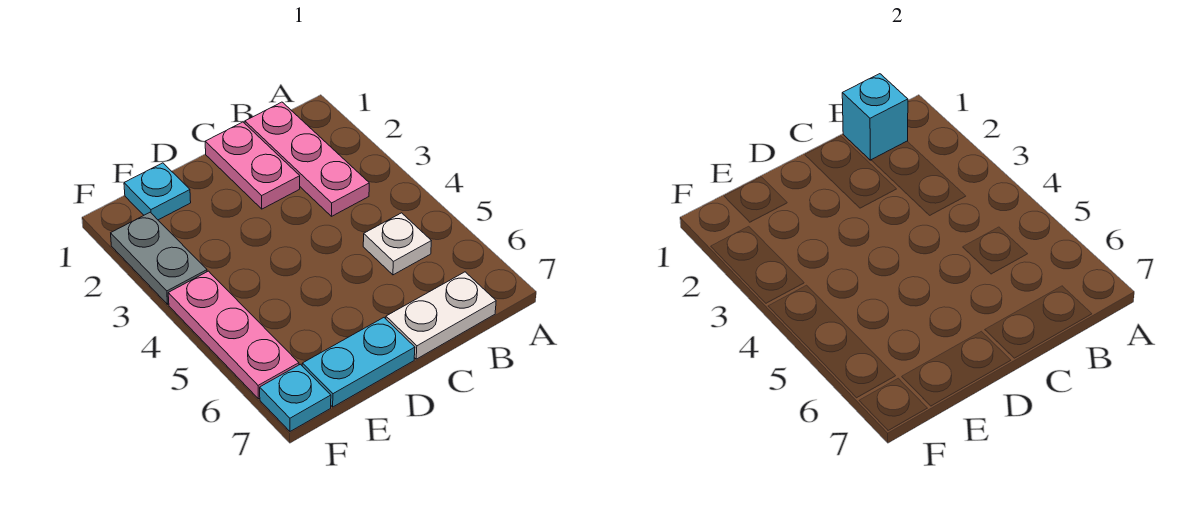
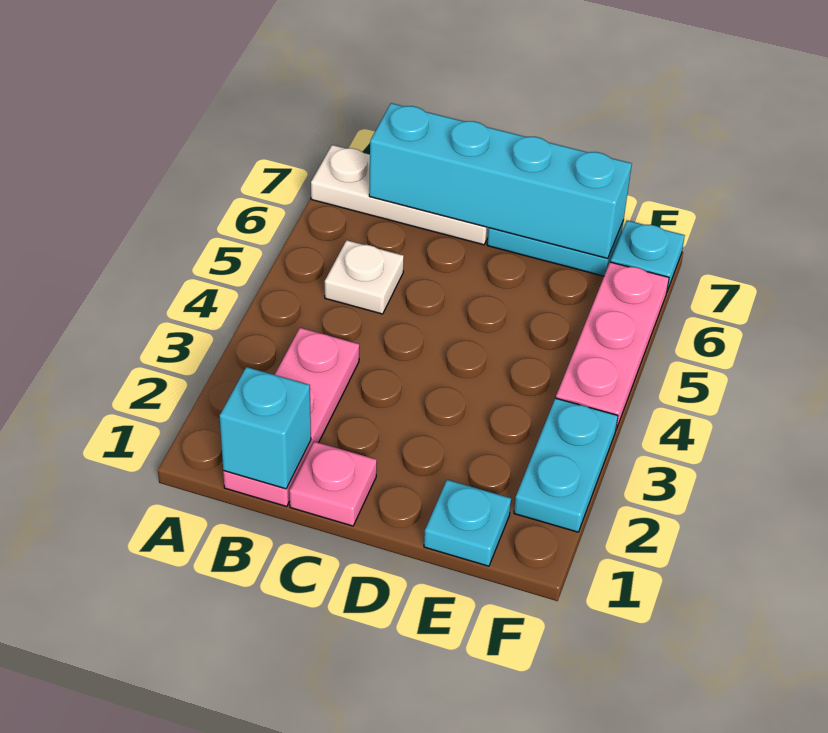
white 1x2 plate [386,272,496,359] -> white 1x3 plate [311,145,488,245]
none -> cyan 1x4 brick [369,103,632,259]
pink 1x2 plate [205,122,300,209] -> pink 1x1 plate [290,442,377,526]
grey 1x2 plate [111,212,207,304] -> cyan 1x2 plate [514,398,618,532]

